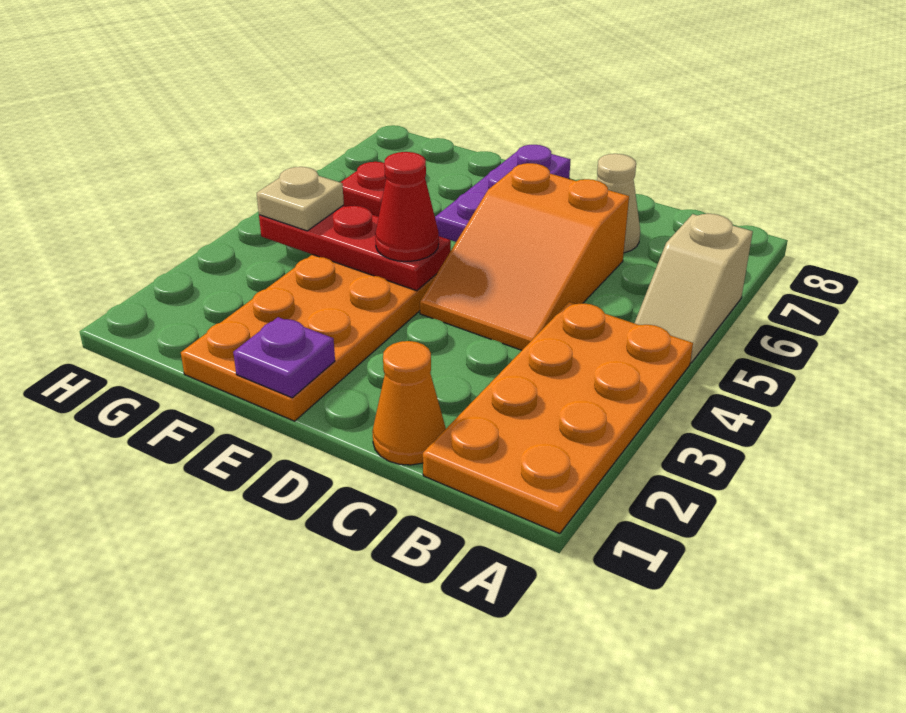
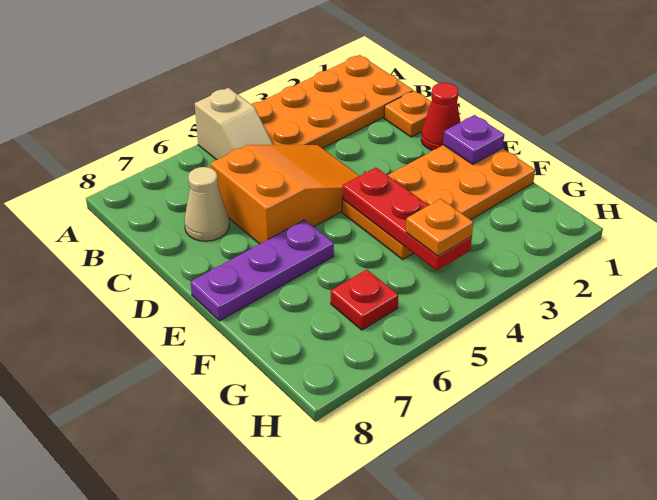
tan 1x2 slope [635,214,753,363] -> tan 1x2 slope turned to [195,88,274,160]
orange 1x1 cone [372,341,446,465] -> orange 1x1 plate [384,91,431,137]
red 1x1 cone [375,152,439,261] -> red 1x1 cone moved to [421,83,460,150]
tan 1x1 plate [257,167,344,231] -> orange 1x1 plate [406,199,473,256]

